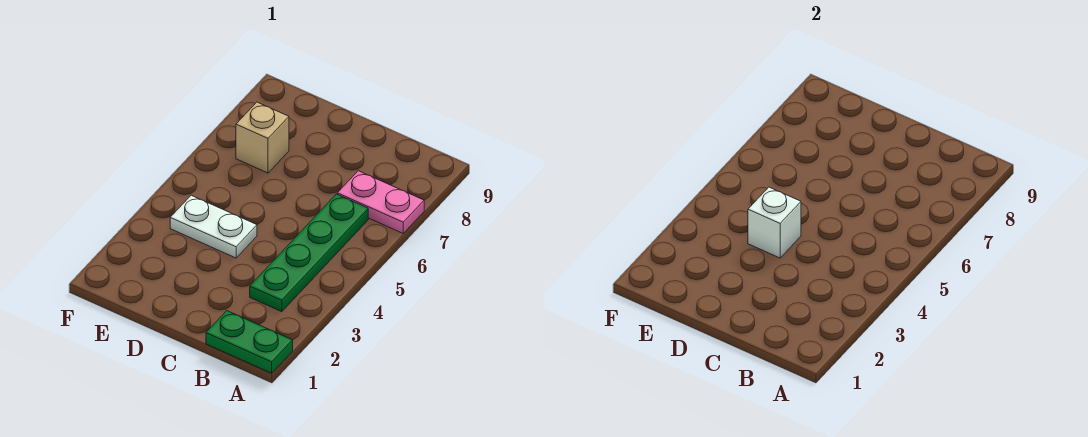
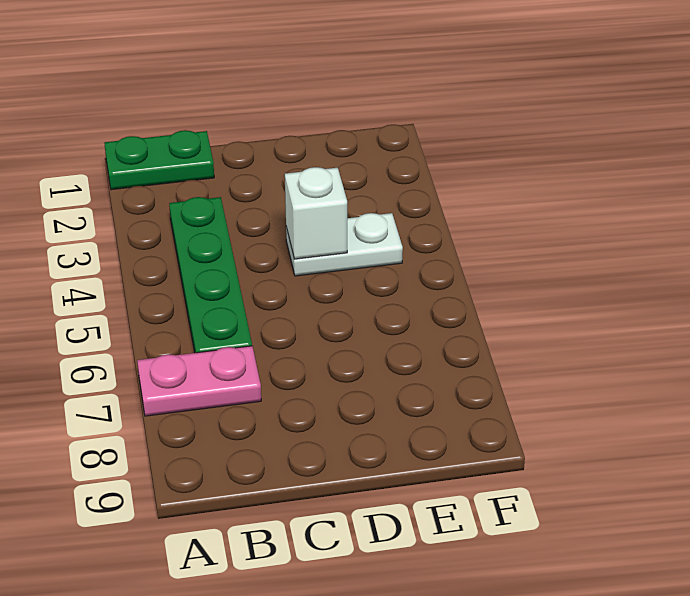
tan 1x1 brick [236,102,289,173] -> none

